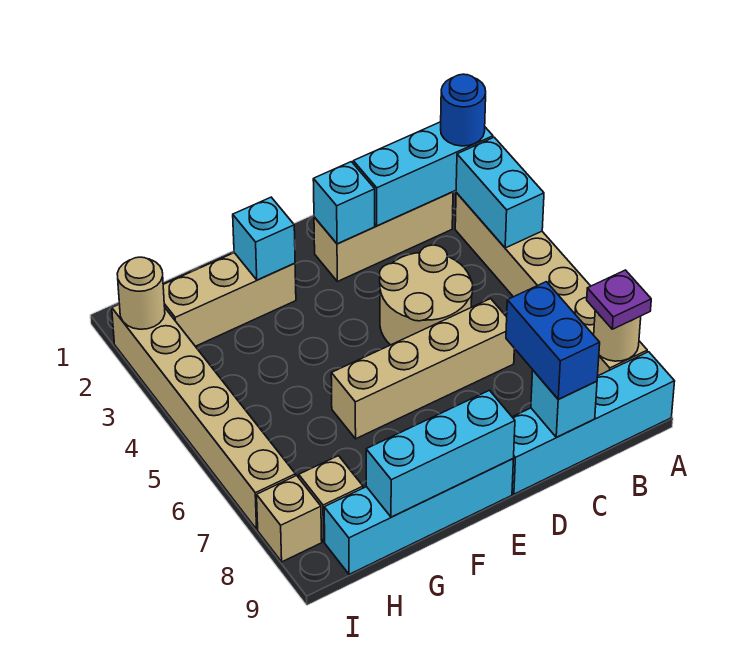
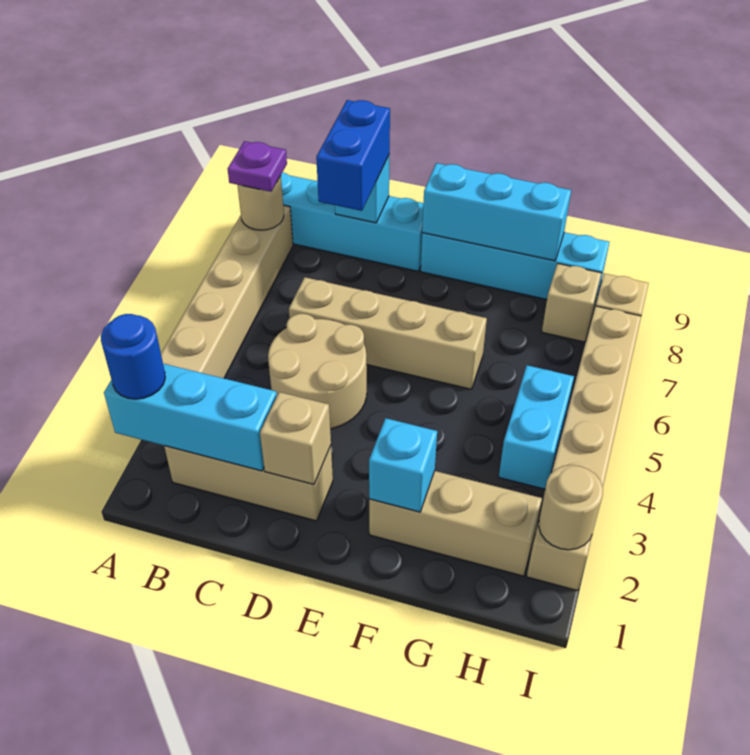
cyan 1x2 brick [456,137,544,248] -> cyan 1x2 brick moved to [499,365,574,489]
cyan 1x1 brick [313,162,375,244] -> tan 1x1 brick [260,392,331,485]

